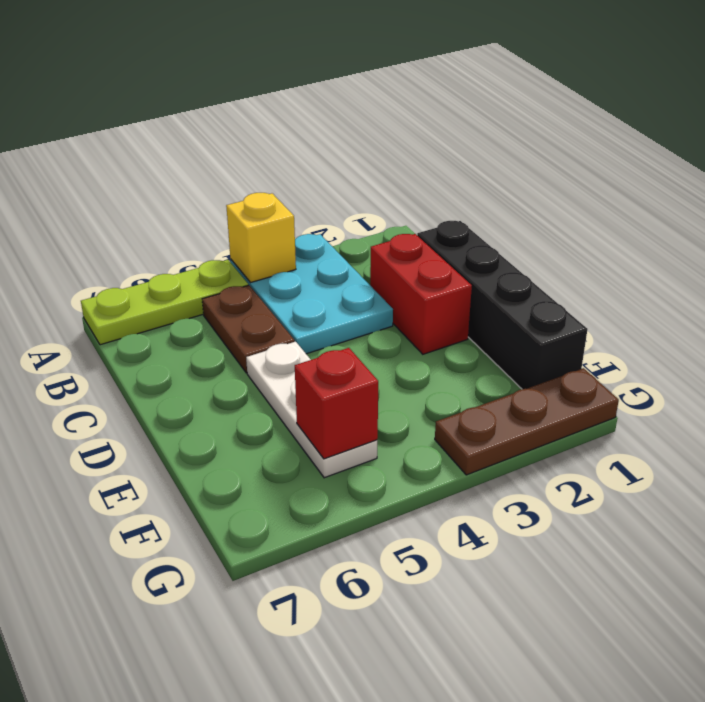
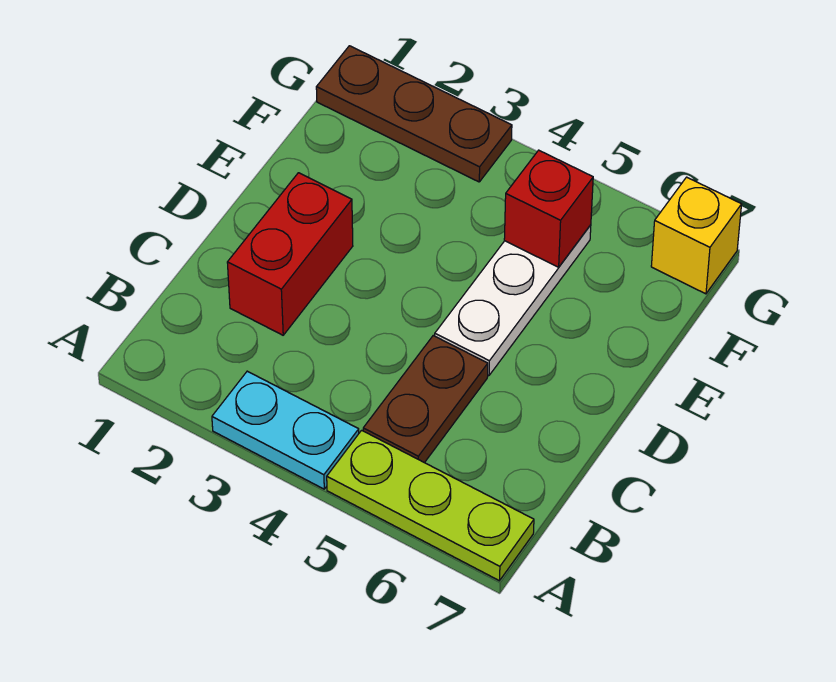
cyan 2x3 plate [230,234,393,354] -> cyan 1x2 plate [212,371,359,489]
yellow 1x1 brick [226,193,296,283] -> yellow 1x1 brick moved to [651,177,742,294]
black 1x4 brick [417,221,588,389] -> none

